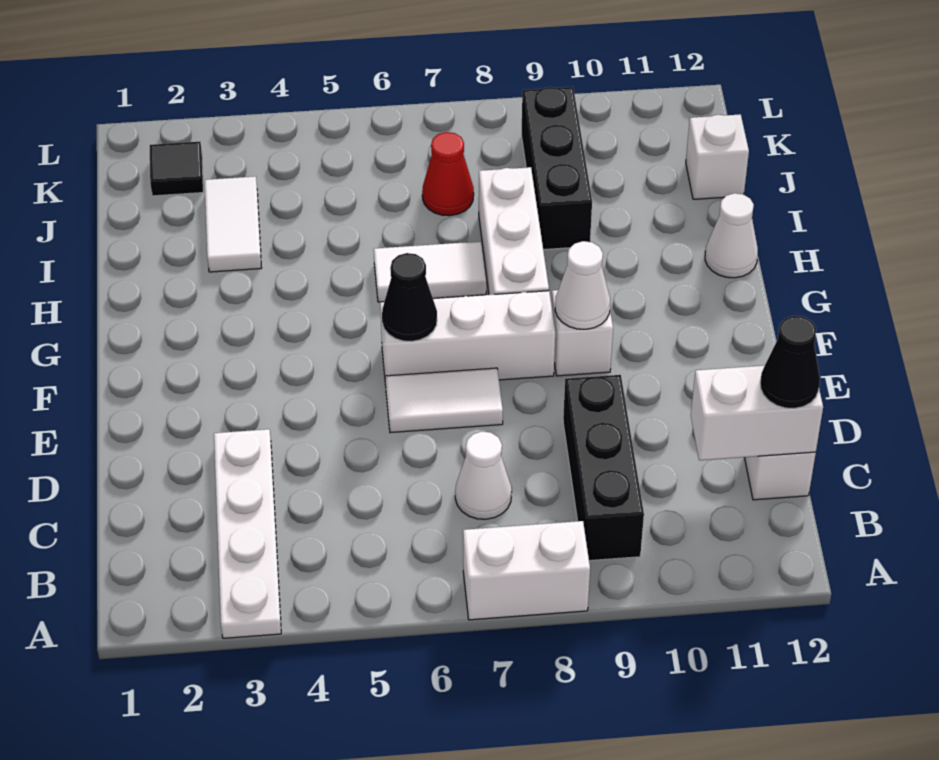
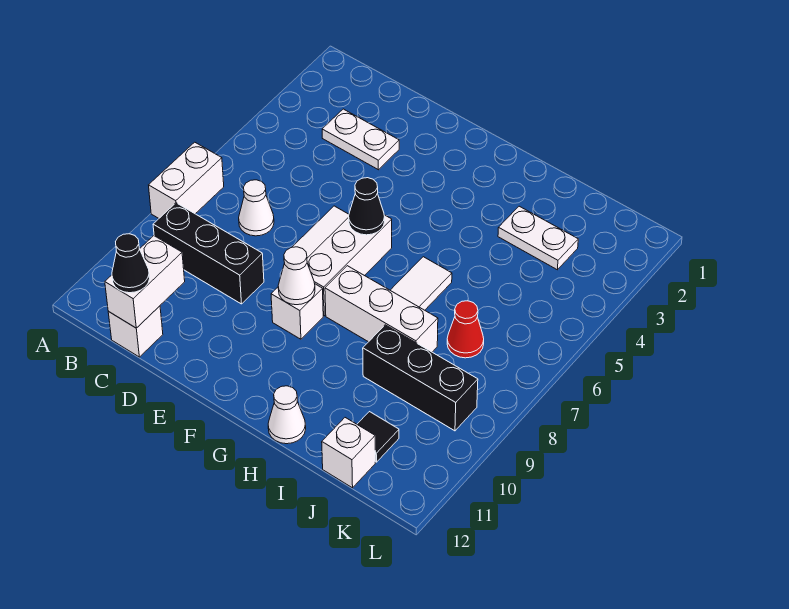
white 1x4 plate [214,429,281,638] -> white 1x2 plate [322,109,399,170]
white 1x2 tile [205,176,261,272] -> white 1x2 plate [498,206,578,270]
black 1x1 tile [150,142,203,196] -> black 1x1 tile moved to [357,412,399,462]

